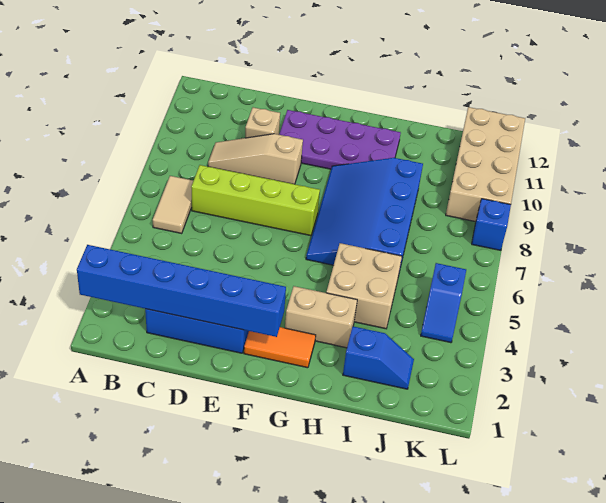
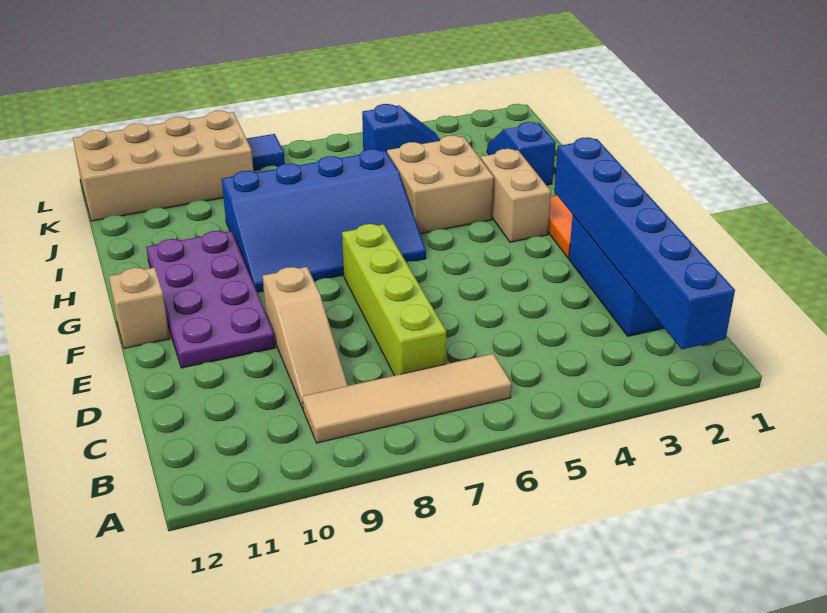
tan 1x2 tile [153,176,193,233] -> tan 1x4 tile [302,354,512,443]
tan 1x1 brick [245,107,280,138] -> tan 1x1 brick moved to [109,267,170,348]
blue 1x1 brick [472,199,511,250] -> blue 1x1 tile [246,134,285,171]

